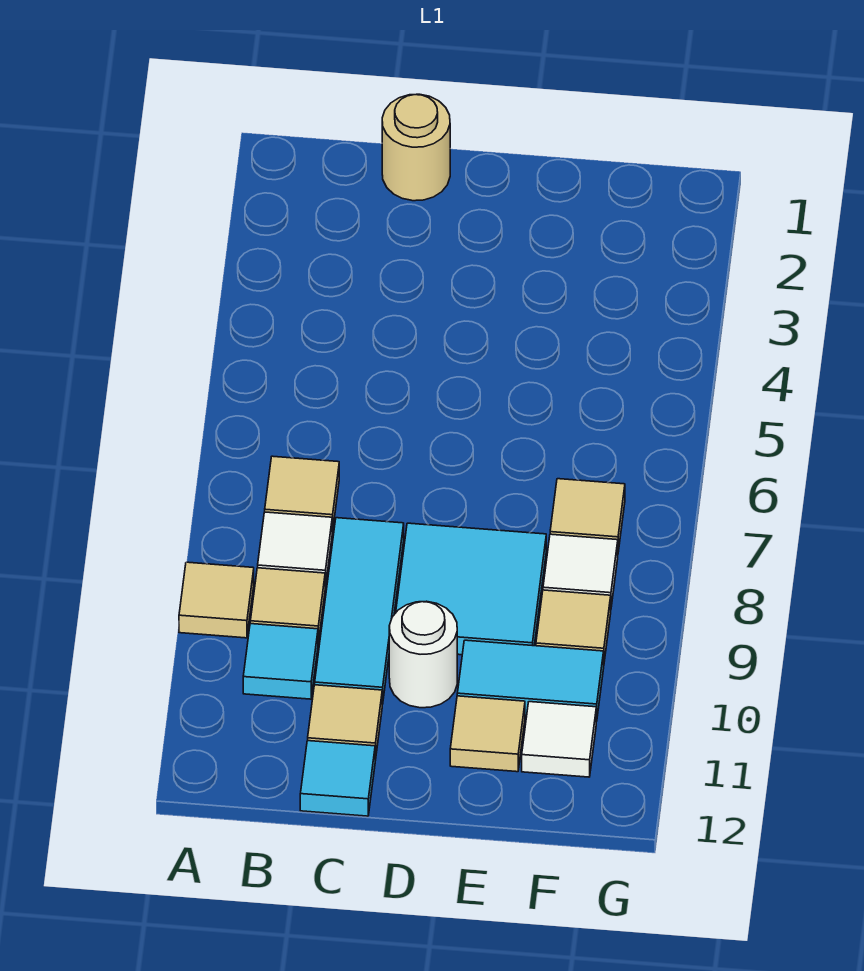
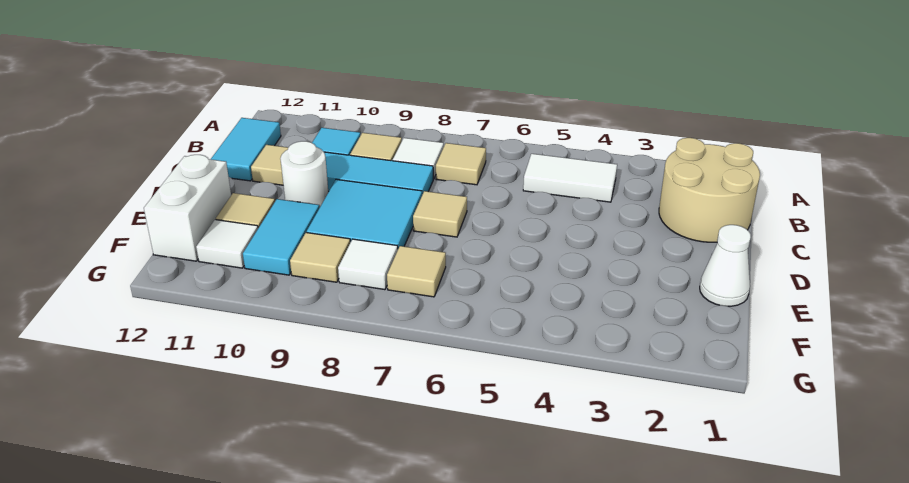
tan 1x1 tile [179,562,254,638] -> tan 1x1 tile moved to [413,191,467,237]
none -> white 1x2 tile [523,154,617,202]
tan 1x1 round brick [382,94,450,201] -> tan 2x2 round brick [659,138,760,242]
cyan 1x1 tile [300,741,375,816] -> cyan 1x2 tile [211,118,281,181]
none -> white 1x1 cone [700,225,751,306]
none -> white 1x2 brick [144,155,231,261]

